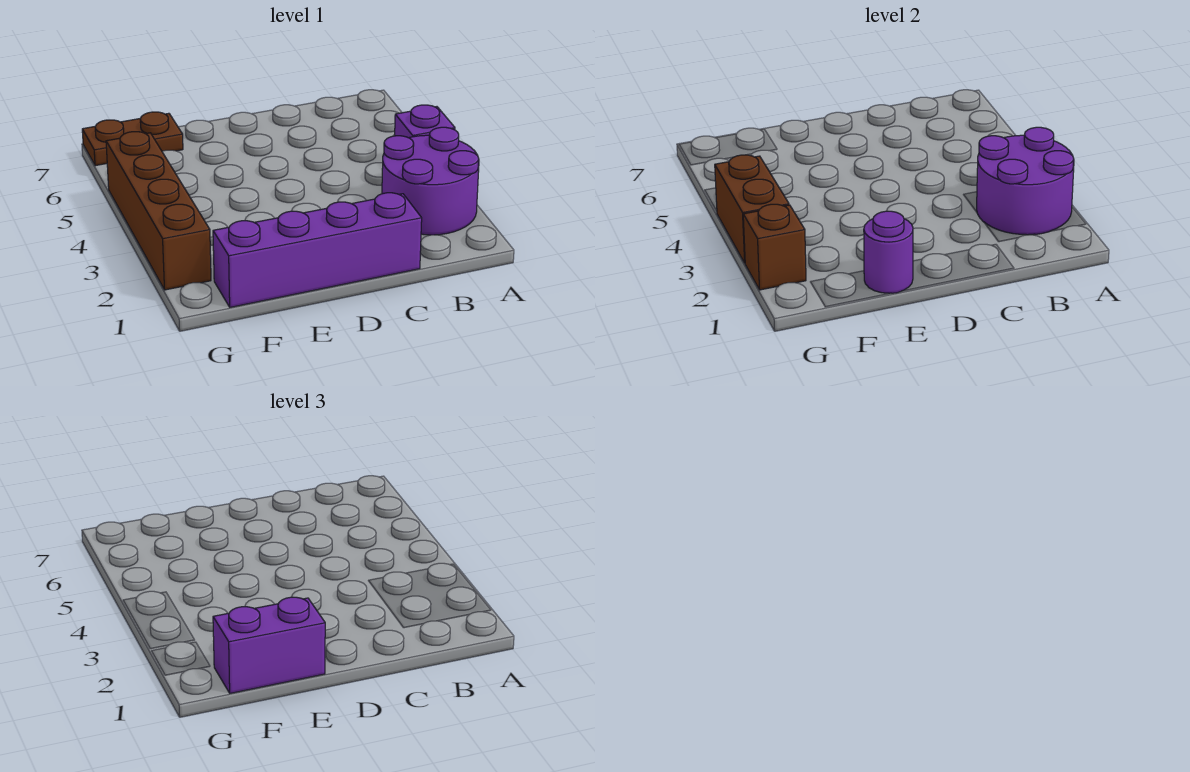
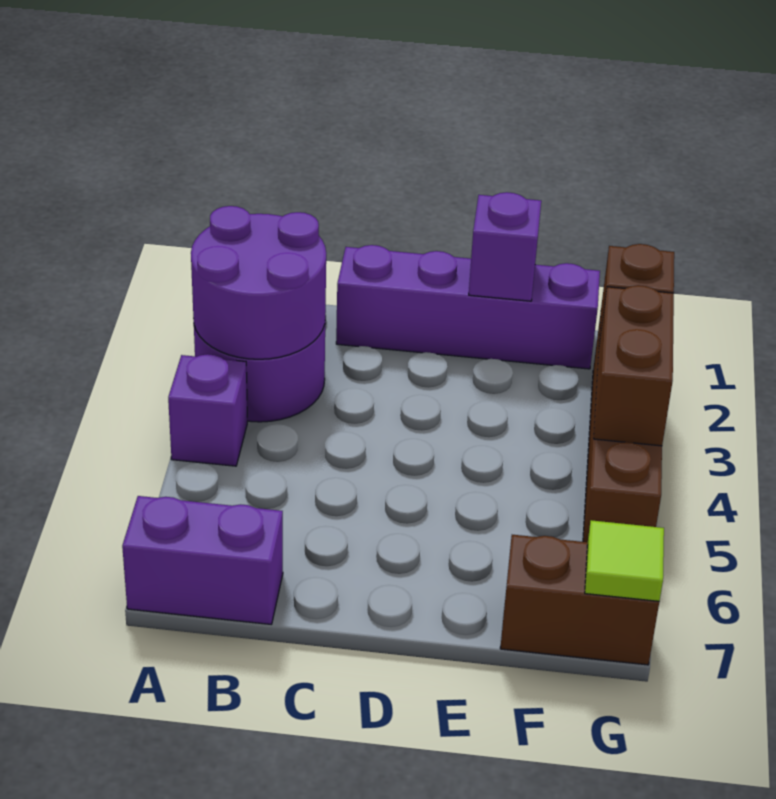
purple 1x1 round brick [864,211,913,293] -> purple 1x1 brick [469,192,541,301]
purple 1x2 brick [213,597,325,693] -> purple 1x2 brick moved to [122,496,283,624]
brown 1x2 plate [82,112,183,166] -> brown 1x2 brick [500,535,659,665]
none -> lime 1x1 tile [585,520,664,601]

